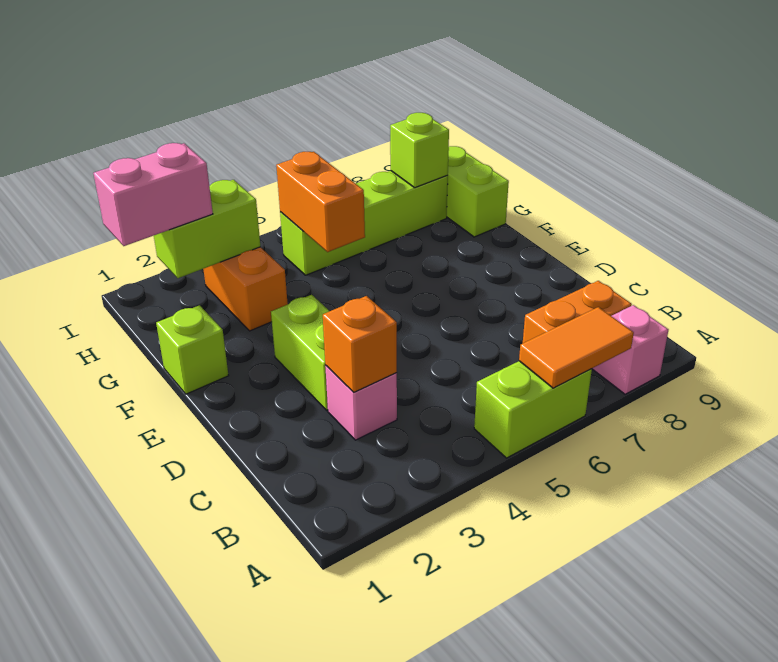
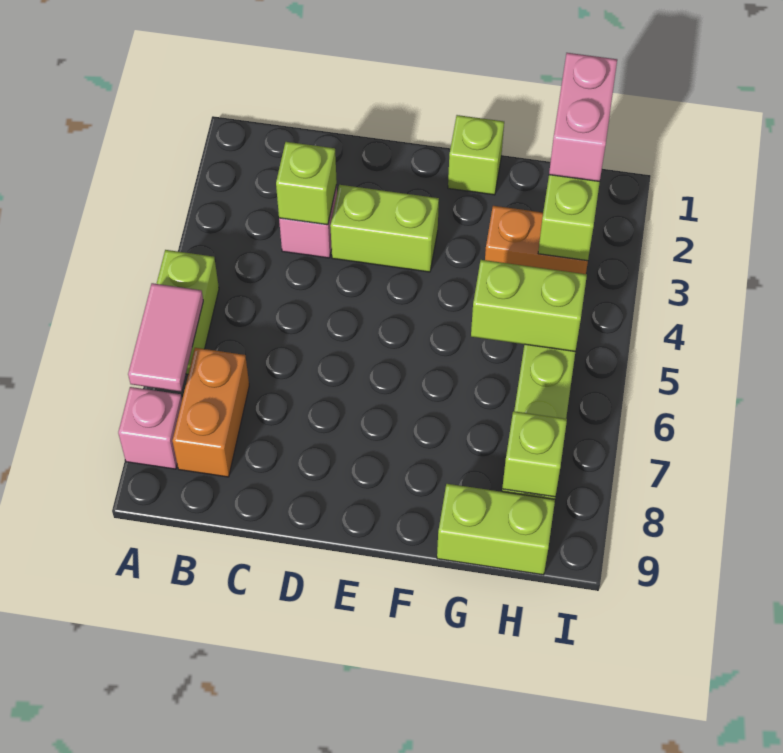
orange 1x2 tile [519,307,634,388] -> pink 1x2 tile [128,283,203,392]
orange 1x1 brick [323,296,397,392] -> lime 1x1 brick [276,142,337,225]
orange 1x2 brick [276,152,365,252] -> lime 1x2 brick [471,260,587,352]

